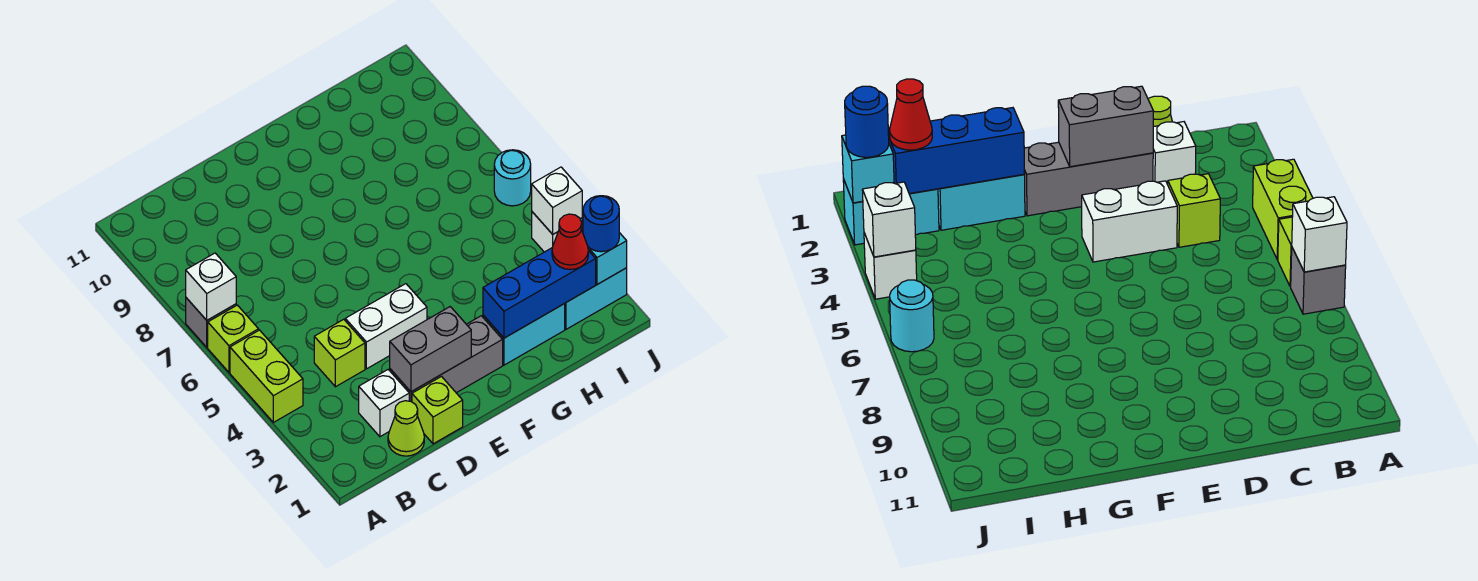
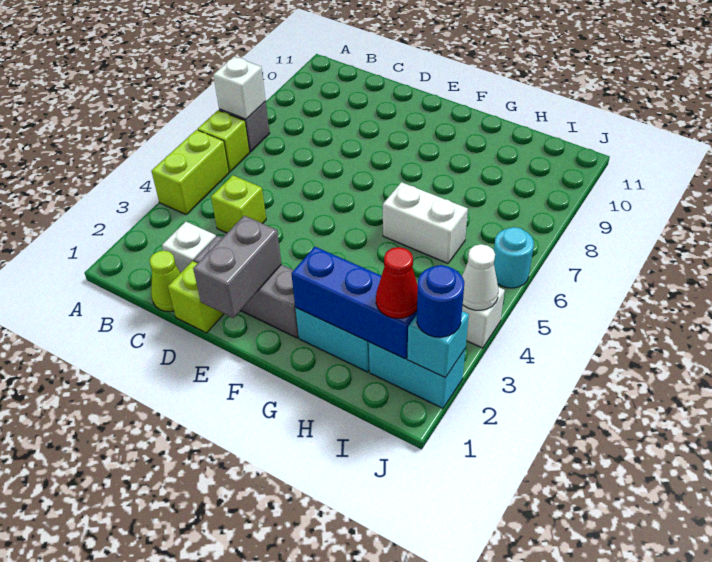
grey 1x2 brick [390,307,471,392] -> grey 1x2 brick turned to [193,216,281,318]
white 1x2 brick [345,284,427,369] -> white 1x2 brick moved to [383,182,468,263]
white 1x1 brick [532,167,582,234] -> white 1x1 cone [462,244,499,310]

